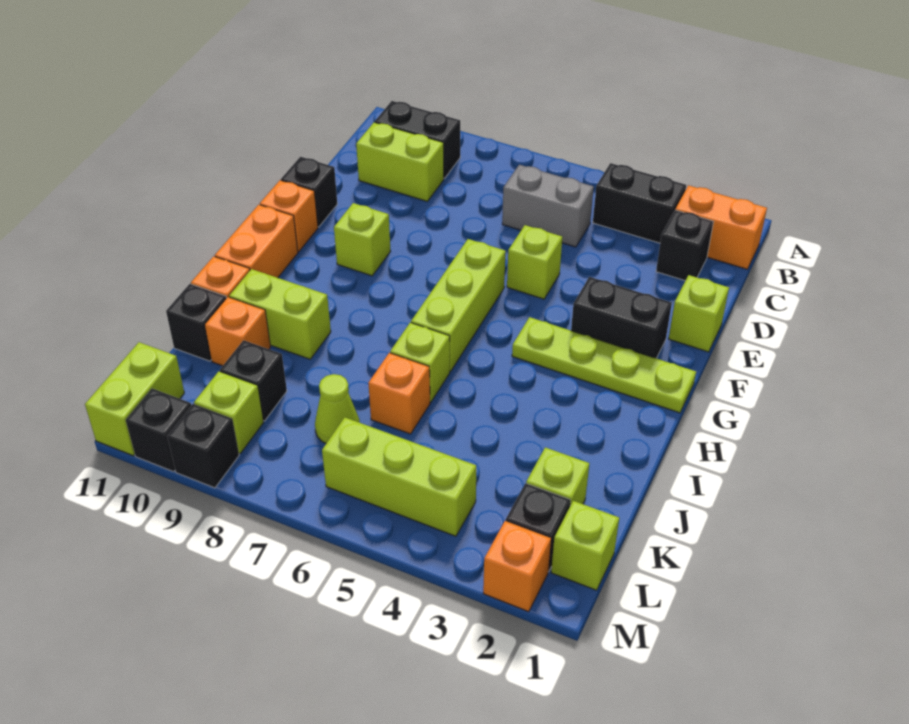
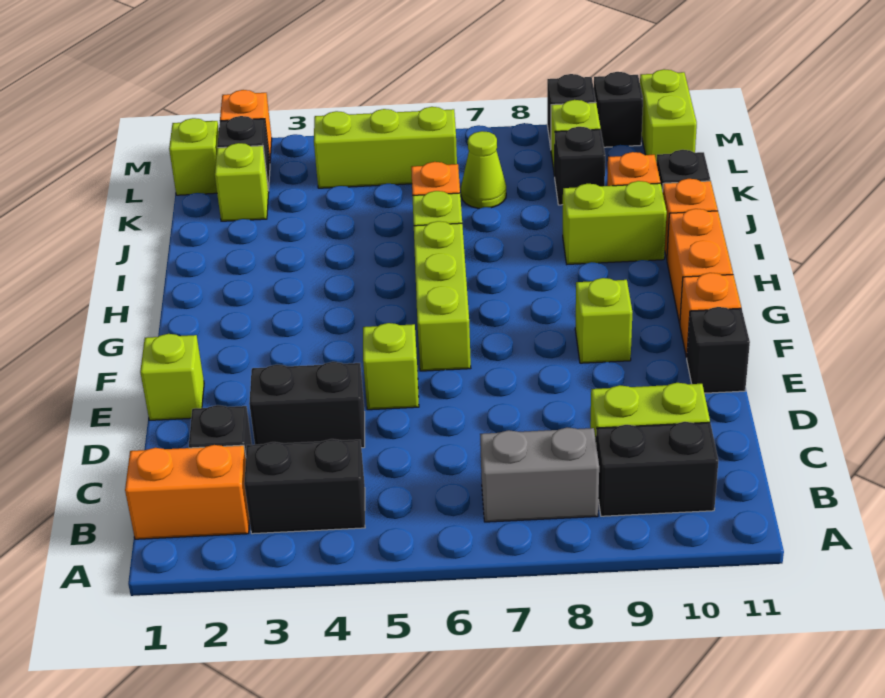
grey 1x2 brick [502,165,594,247] -> grey 1x2 brick moved to [480,427,599,522]
black 1x2 brick [571,277,672,358] -> black 1x2 brick moved to [249,362,365,448]
lime 1x4 plate [512,317,696,413] -> none

